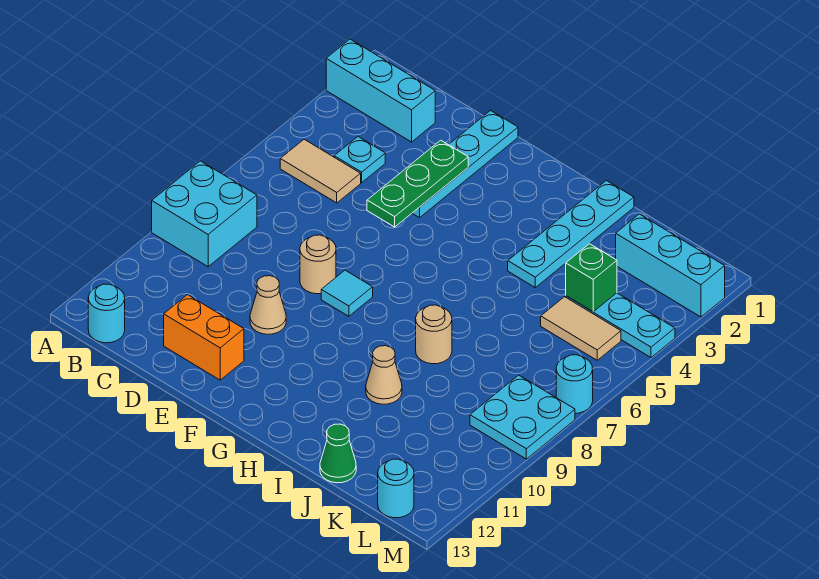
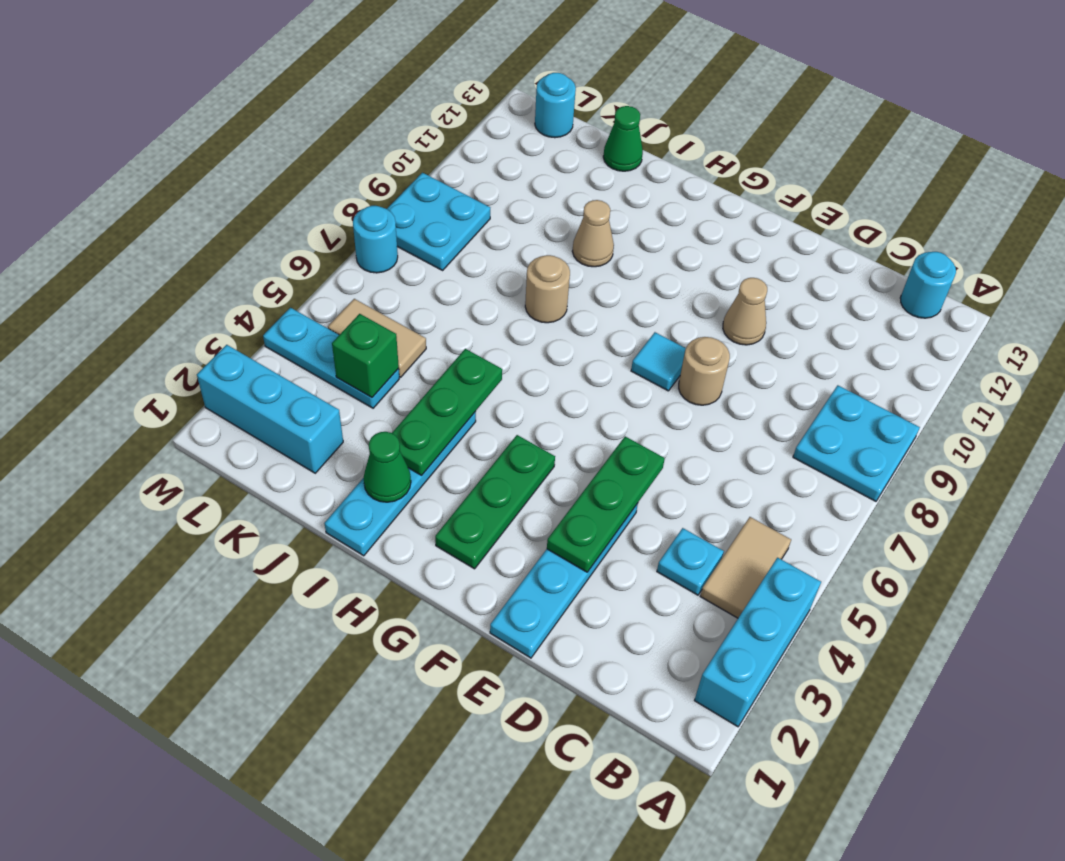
cyan 1x3 brick [326,39,435,142] -> cyan 1x3 brick turned to [694,558,821,727]
cyan 2x2 brick [152,161,257,267] -> cyan 2x2 plate [793,385,920,501]
tan 1x2 tile [280,139,361,203] -> tan 1x2 tile turned to [700,517,791,618]
orange 1x2 brick [164,295,244,380] -> none
none -> green 1x3 plate [435,435,555,569]
none -> green 1x1 cone [364,432,411,502]
none -> green 1x3 plate [392,349,502,475]

